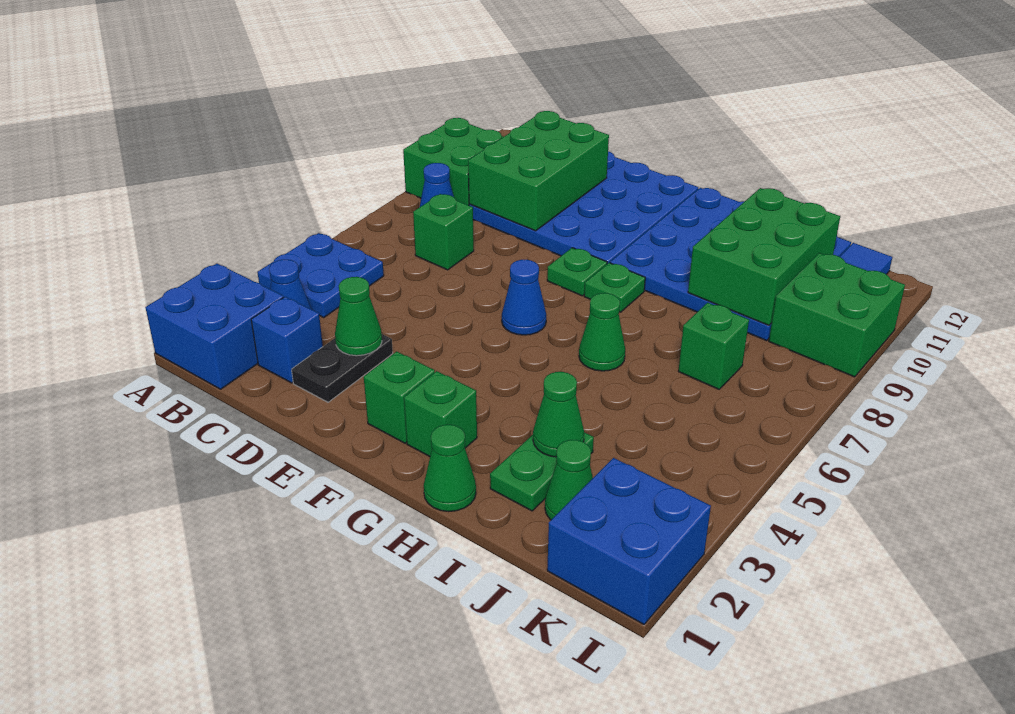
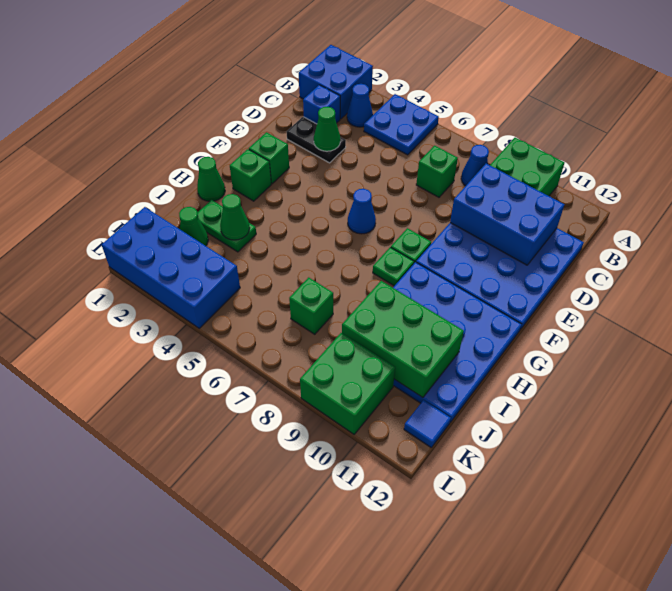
green 2x3 brick [468,111,609,231] -> blue 2x3 brick [450,164,565,265]
green 1x1 cone [579,293,625,371] -> none
blue 2x2 brick [547,458,711,624] -> blue 2x4 brick [102,207,240,328]

